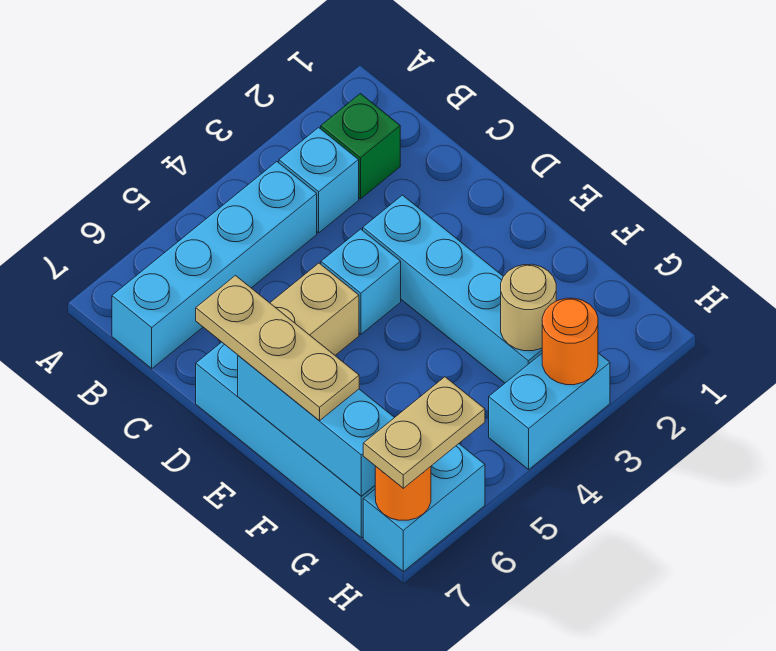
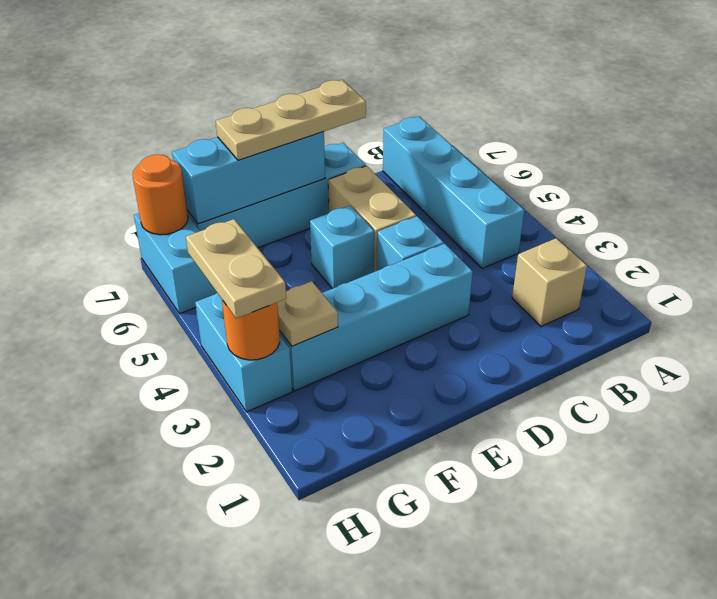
green 1x1 brick [321,94,400,199] -> tan 1x1 brick [512,238,587,326]
cyan 1x1 brick [279,127,359,233] -> cyan 1x1 brick moved to [310,206,374,289]
tan 1x1 round brick [501,264,556,351] -> tan 1x1 plate [277,281,338,346]
tan 1x2 plate [363,377,485,488] -> tan 1x2 plate moved to [186,219,286,318]

